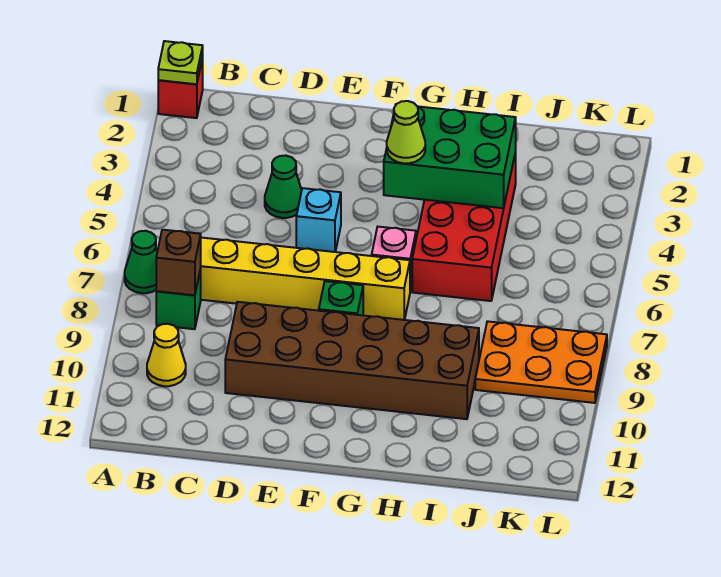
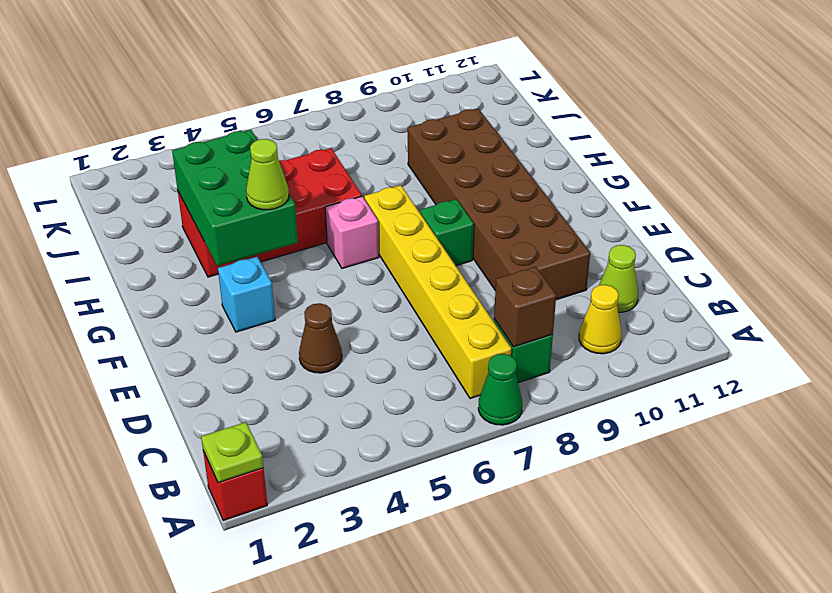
none -> lime 1x1 cone [599,245,638,312]
green 1x1 cone [265,156,302,218] -> brown 1x1 cone [299,303,342,373]
cyan 1x1 brick [296,188,341,252] -> cyan 1x1 brick moved to [218,257,275,332]
orange 2x3 plate [475,321,607,403] -> none

